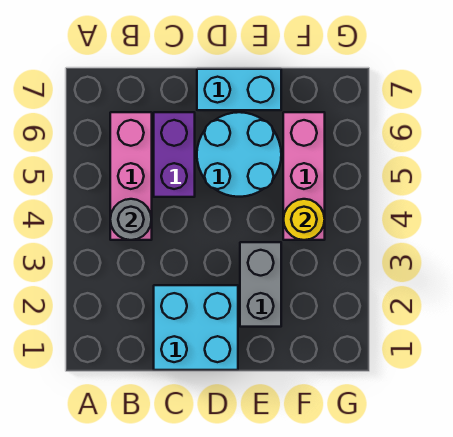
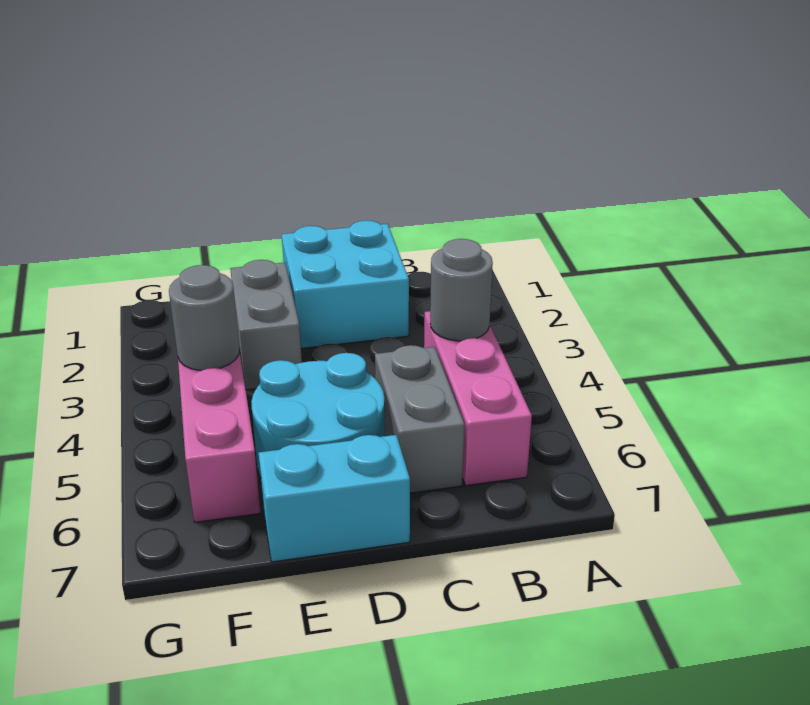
purple 1x2 brick [154,112,195,197] -> grey 1x2 brick [375,345,465,493]
yellow 1x1 round brick [283,199,325,240] -> grey 1x1 round brick [169,265,240,371]

